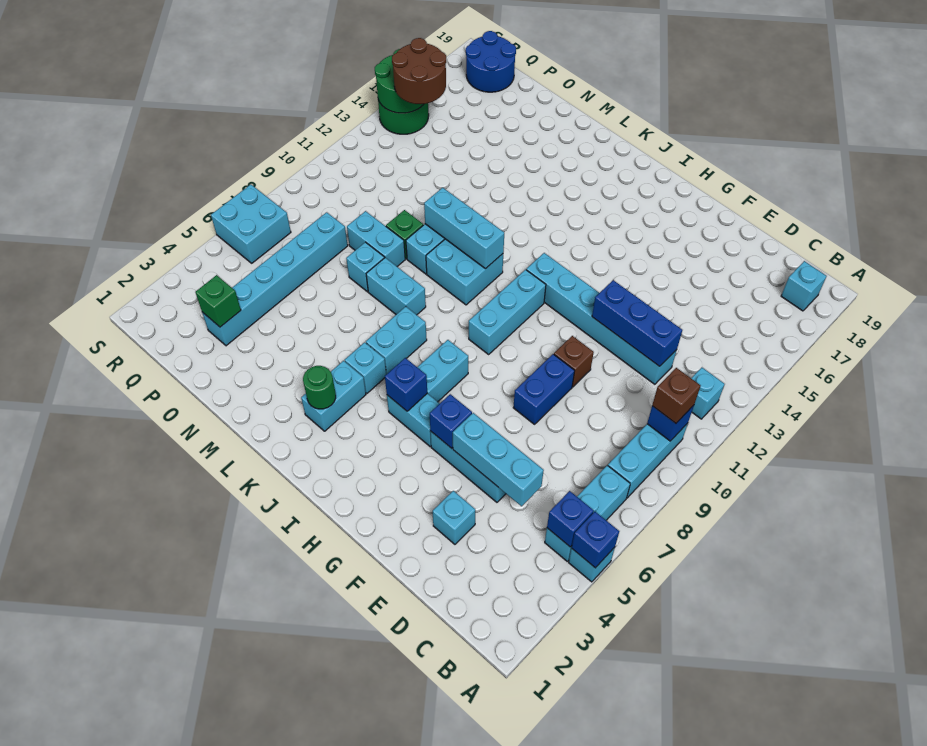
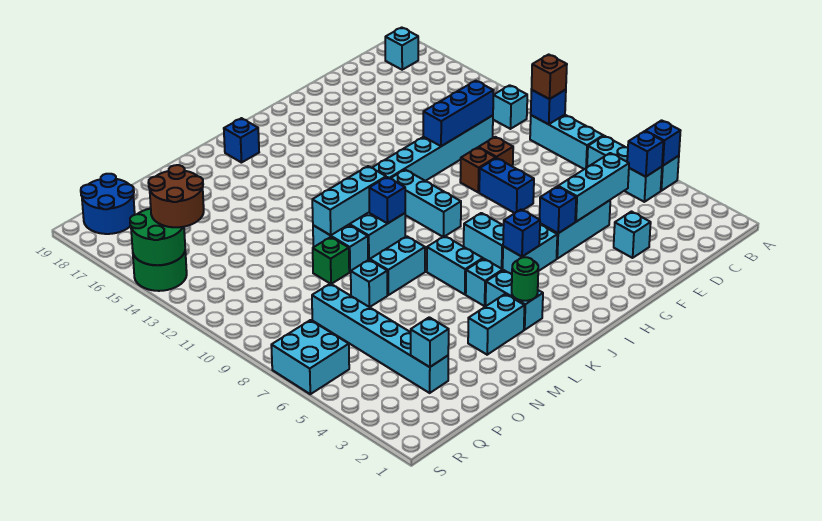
none -> brown 1x1 brick [478,137,513,167]
none -> blue 1x1 brick [369,177,405,223]
none -> blue 1x1 brick [224,118,259,163]
cyan 1x2 brick [347,211,405,266] -> cyan 1x2 brick moved to [468,294,525,355]
green 1x1 brick [195,275,241,327] -> cyan 1x1 brick [411,317,449,367]

